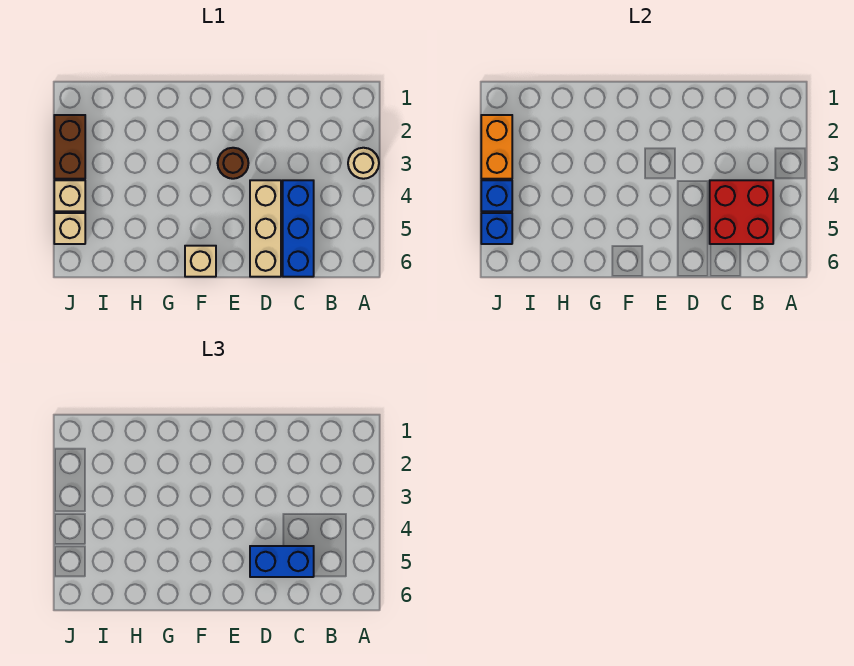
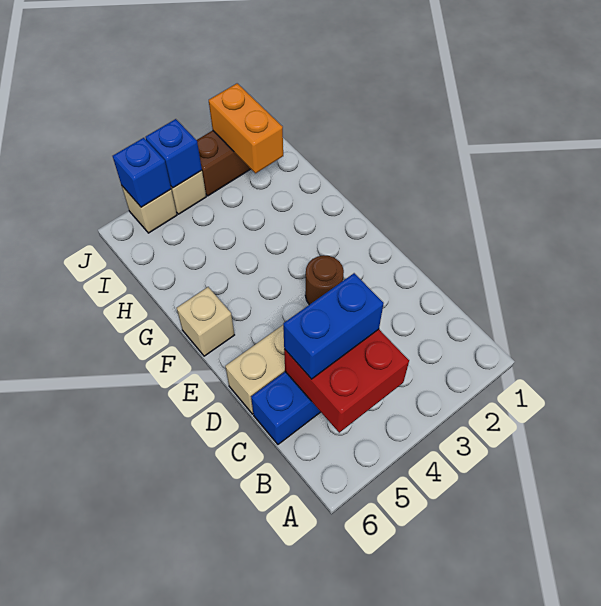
tan 1x1 round brick [348,148,379,179] -> none
blue 1x2 brick [250,546,314,577] -> blue 1x2 brick turned to [283,273,384,379]
orange 1x2 brick [481,115,512,179] -> orange 1x2 brick turned to [209,83,283,173]

